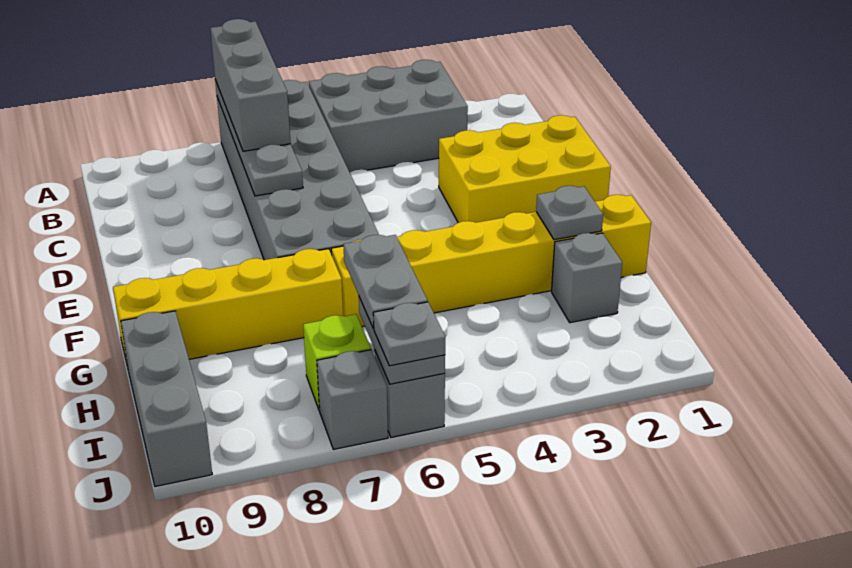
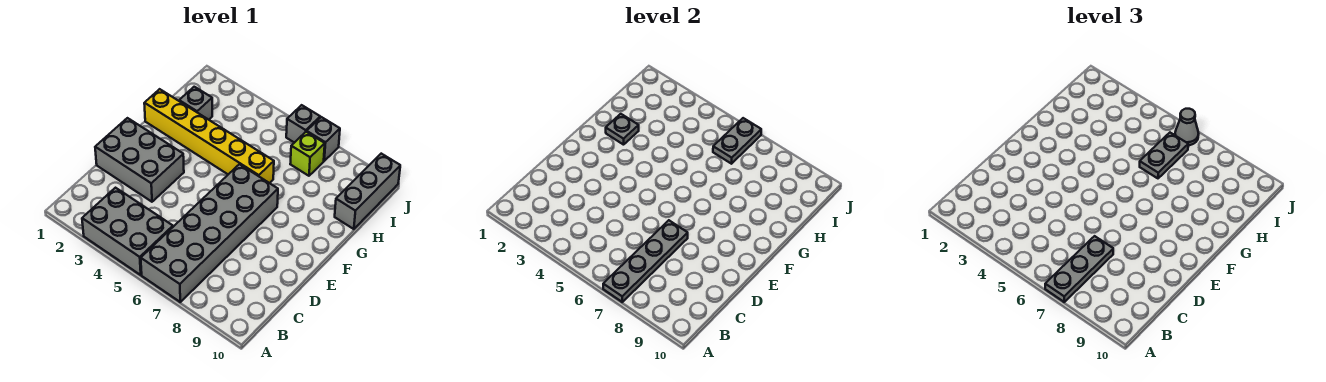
grey 1x3 brick [210,19,291,151] -> grey 1x3 plate [1045,236,1113,302]
yellow 2x3 brick [439,115,611,223] -> grey 2x3 brick [95,118,184,202]
yellow 1x4 brick [113,249,343,367] -> none
grey 1x1 plate [373,302,445,366] -> grey 1x1 cone [1175,109,1199,145]

